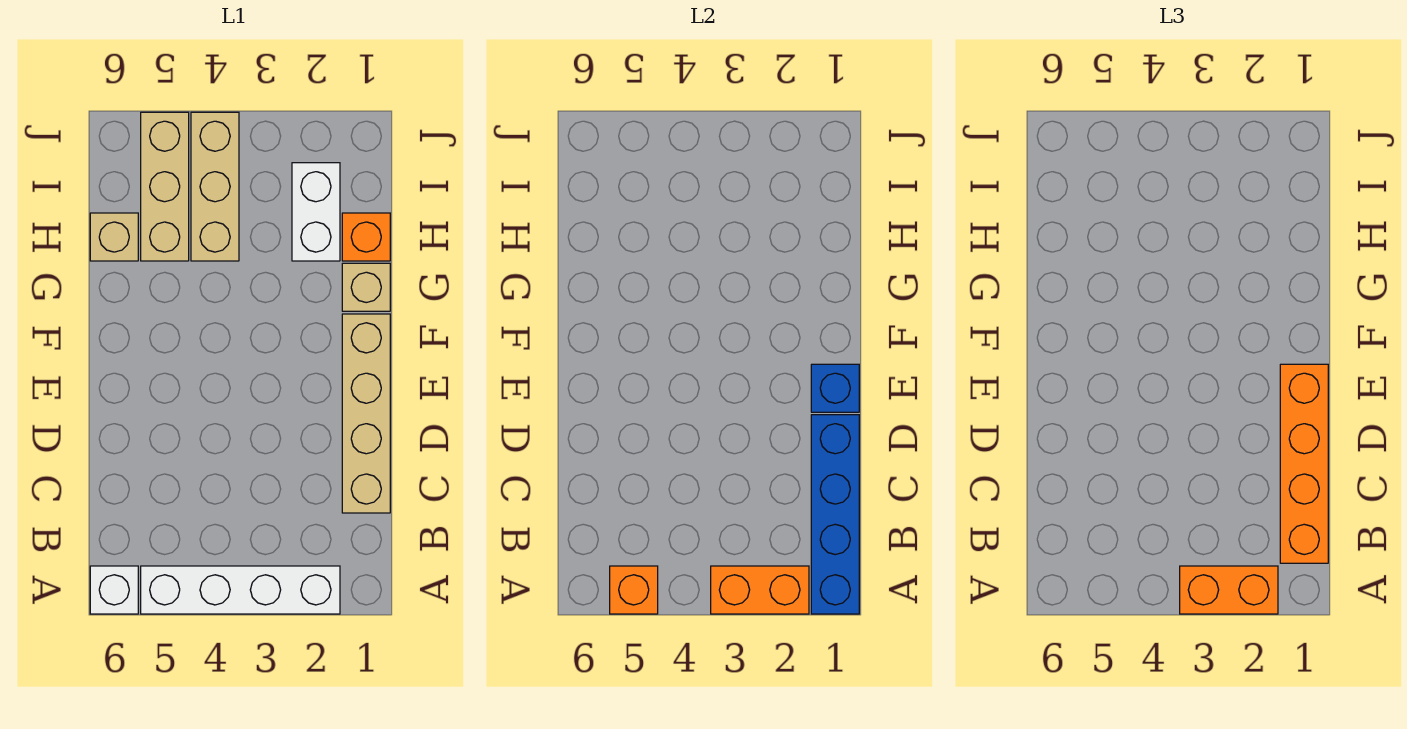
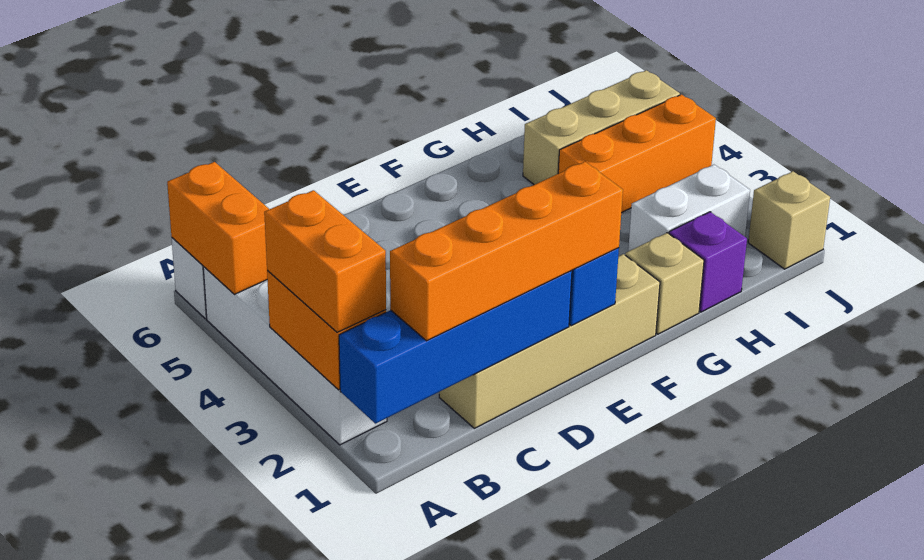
orange 1x1 brick [610,566,658,614] -> orange 1x2 brick [167,162,269,294]
orange 1x1 brick [342,213,390,261] -> purple 1x1 brick [669,212,747,312]
tan 1x3 brick [191,112,239,261] -> orange 1x3 brick [558,95,716,213]
tan 1x1 brick [90,213,138,261] -> tan 1x1 brick moved to [748,171,830,269]

